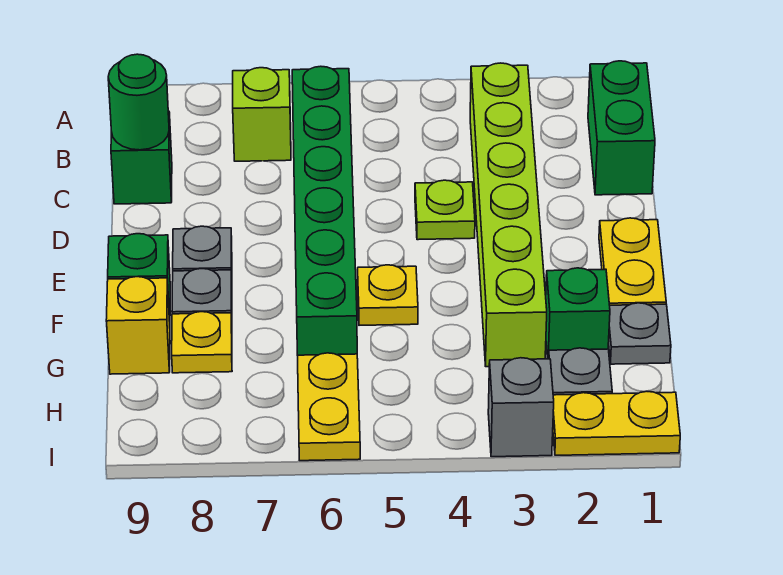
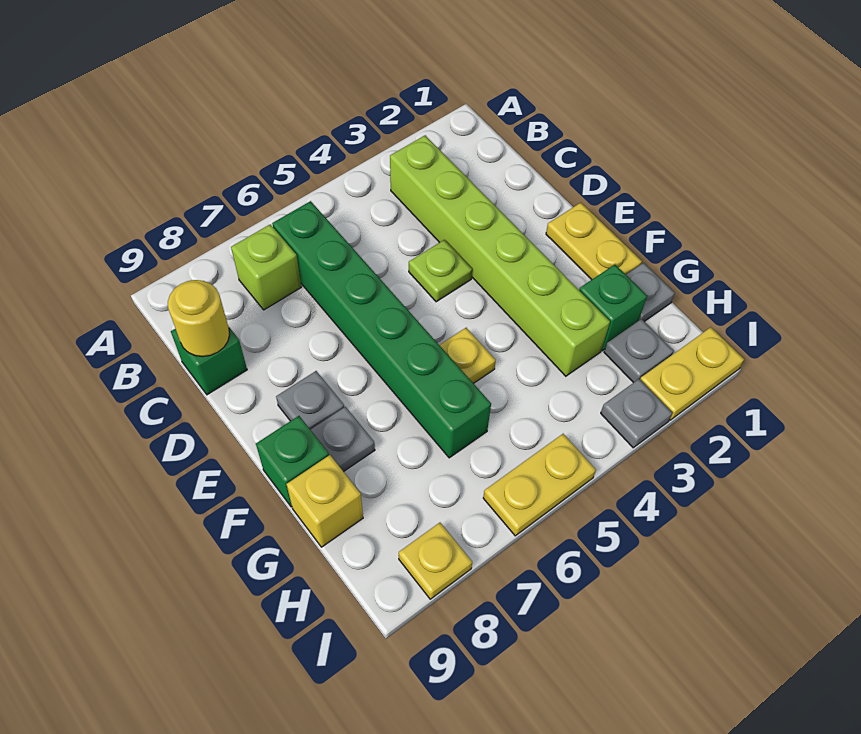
green 1x2 brick [588,61,655,195] -> none
green 1x1 round brick [108,54,169,150] -> yellow 1x1 round brick [168,280,230,357]
yellow 1x1 plate [172,312,232,373] -> yellow 1x1 plate moved to [399,523,472,599]
yellow 1x2 plate [298,353,360,461] -> yellow 1x2 plate turned to [483,434,596,536]
grey 1x1 brick [488,358,554,457] -> grey 1x1 plate [601,379,672,448]

